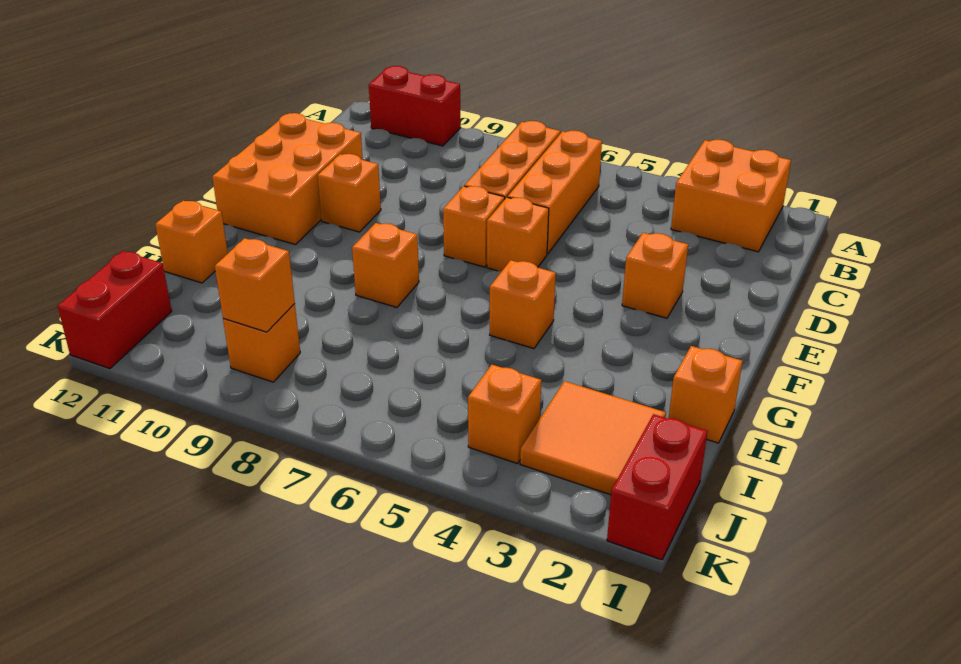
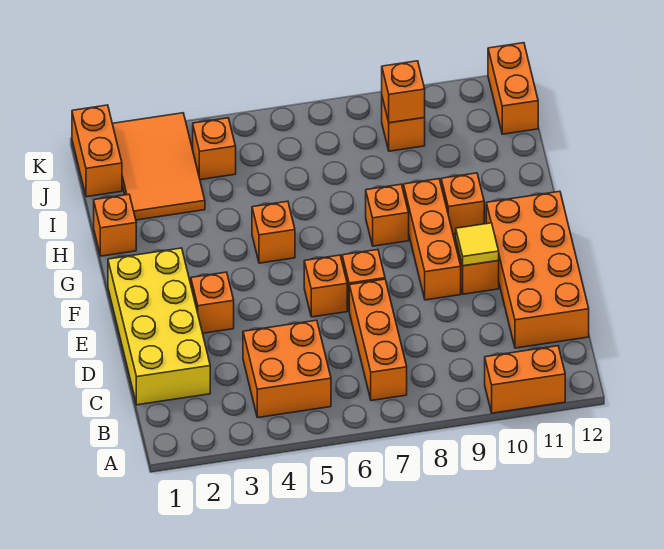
orange 2x2 brick [671,140,791,252] -> orange 2x2 brick moved to [243,320,331,418]
red 1x2 brick [369,66,461,146] -> orange 1x2 brick [485,346,565,413]
orange 1x3 brick [508,131,602,254] -> orange 1x3 brick moved to [403,179,461,300]
none -> yellow 2x4 brick [108,248,210,405]
orange 2x3 brick [212,113,363,245] -> orange 2x4 brick [486,191,589,348]
none -> yellow 1x1 tile [456,223,499,266]
orange 1x1 brick [155,201,228,283] -> orange 1x1 brick moved to [441,173,484,234]
orange 2x2 tile [520,381,666,495] -> orange 2x3 tile [112,113,205,220]
red 1x2 brick [607,414,708,560] -> orange 1x2 brick [72,105,122,197]
red 1x2 brick [58,251,172,369] -> orange 1x2 brick [488,43,538,134]

